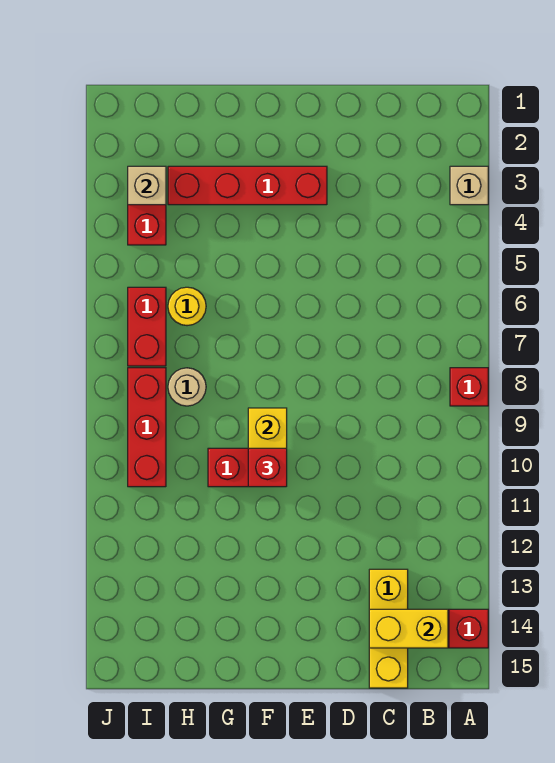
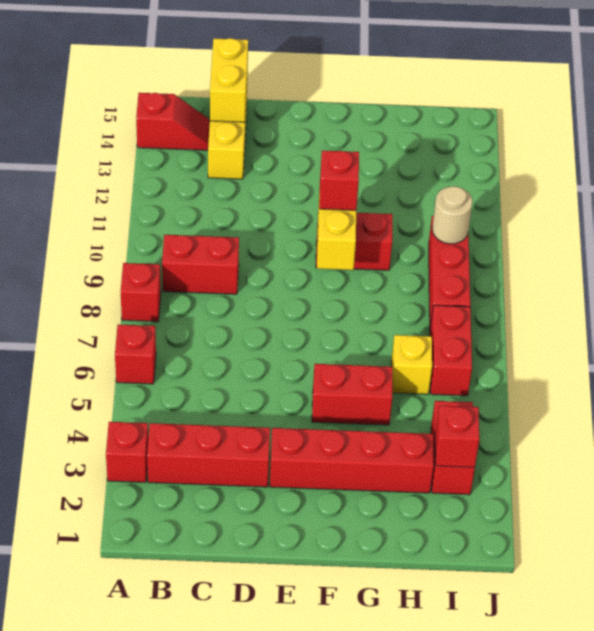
tan 1x1 brick [450,166,488,205] -> red 1x1 brick [106,422,148,482]
none -> red 1x1 brick [115,324,156,384]
none -> red 1x3 brick [147,423,270,487]
none -> red 1x2 brick [162,235,239,294]
yellow 1x2 brick [369,609,448,648] -> yellow 1x2 brick turned to [210,38,248,122]
none -> red 1x2 brick [312,364,392,425]
yellow 1x1 round brick [168,287,206,326] -> yellow 1x1 brick [391,335,432,394]
tan 1x1 round brick [168,368,206,406] -> tan 1x1 round brick moved to [432,186,472,244]
tan 1x1 brick [128,166,166,205] -> red 1x1 brick [435,406,479,468]

